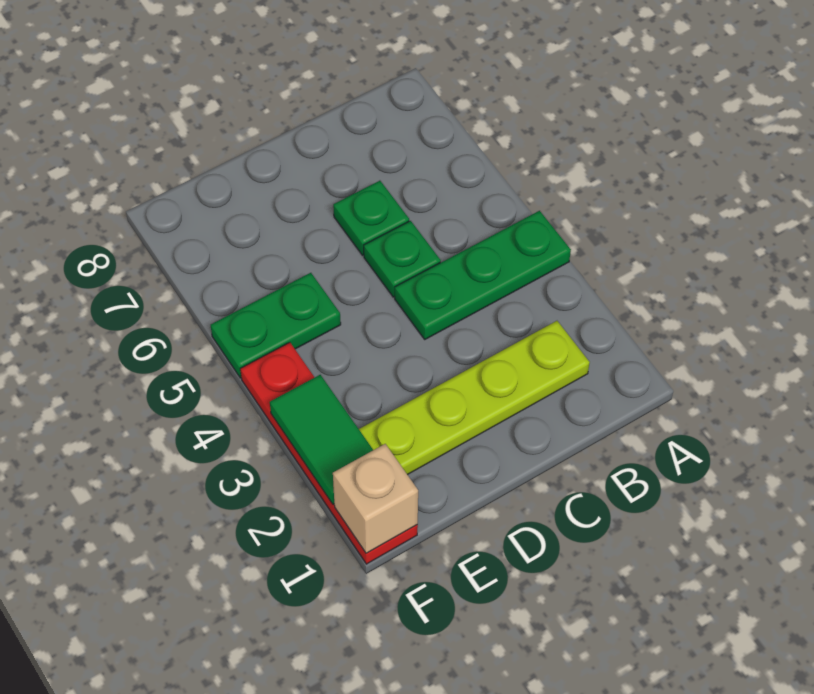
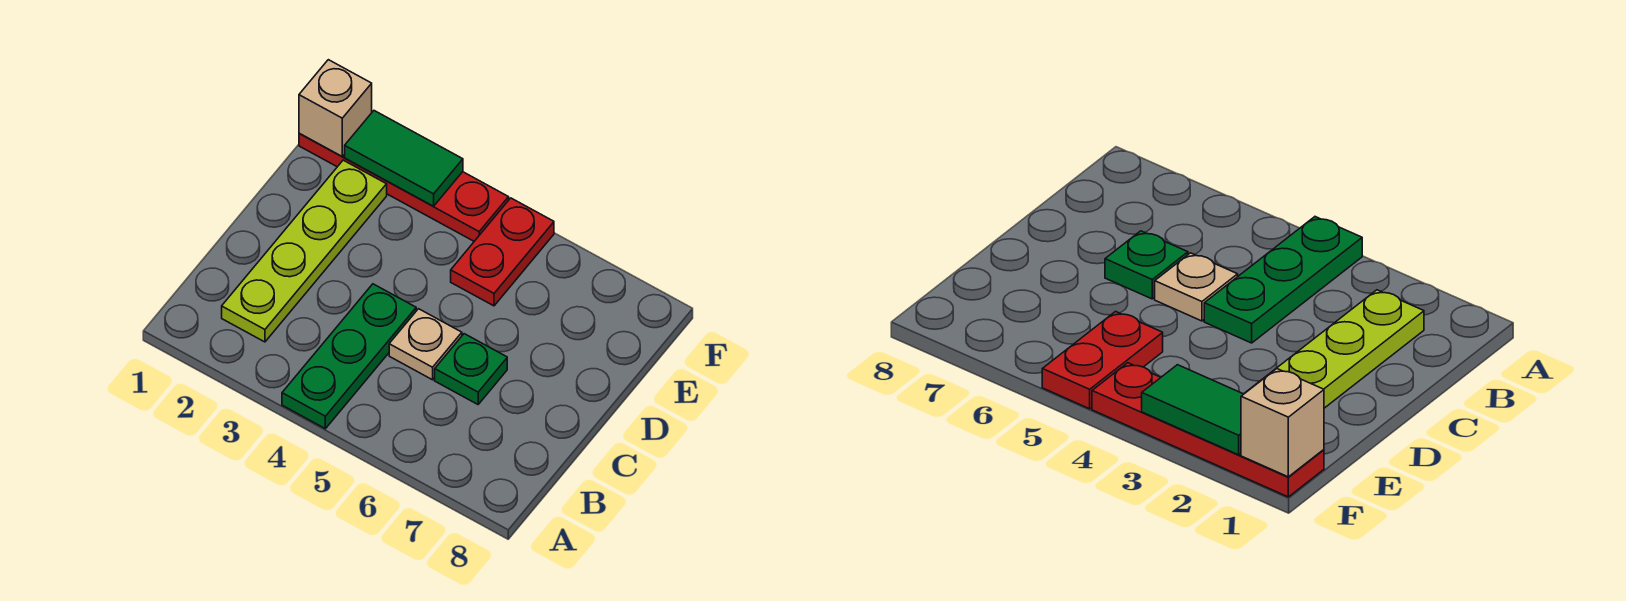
green 1x1 plate [364,221,441,297] -> tan 1x1 plate [389,309,462,380]
green 1x2 plate [211,273,341,378] -> red 1x2 plate [451,198,554,306]

